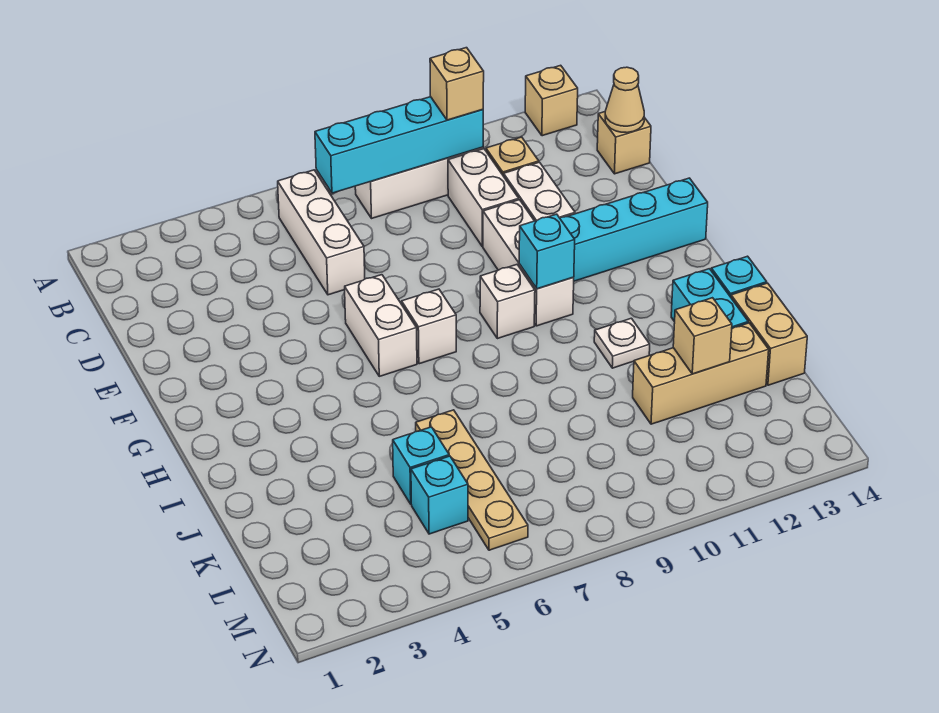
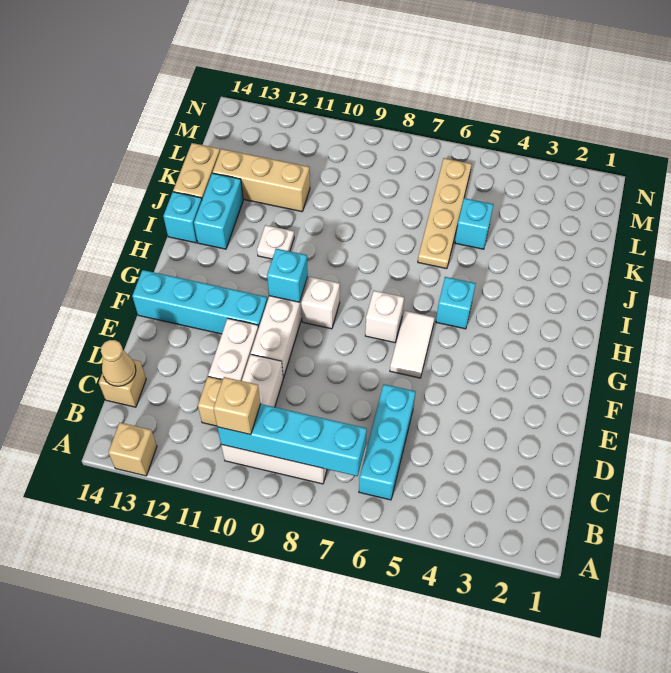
white 1x3 brick [278,170,365,295] -> cyan 1x3 brick [359,384,415,500]
white 1x2 brick [345,275,417,376] -> white 1x2 tile [390,311,435,378]
tan 1x1 brick [673,298,732,374] -> none
cyan 1x1 brick [411,456,468,534] -> cyan 1x1 brick moved to [436,277,476,329]

